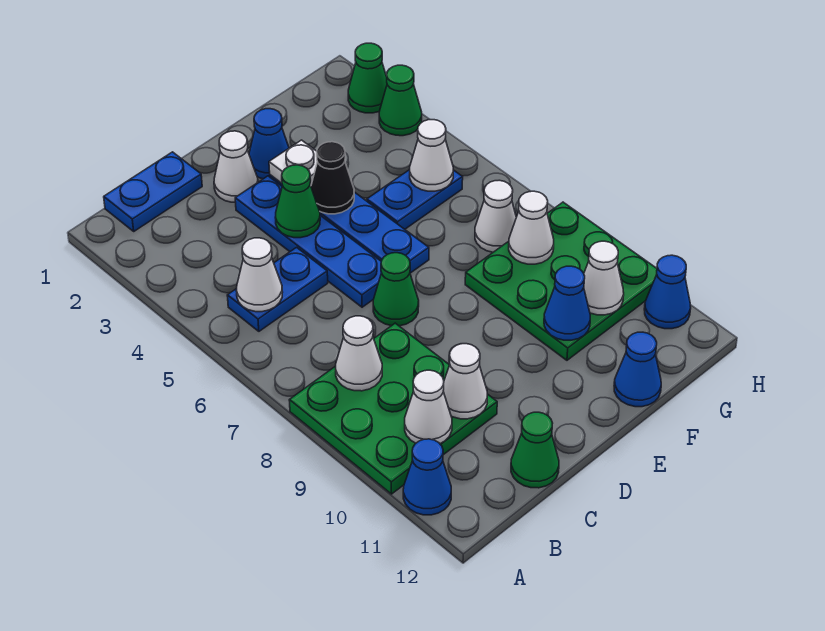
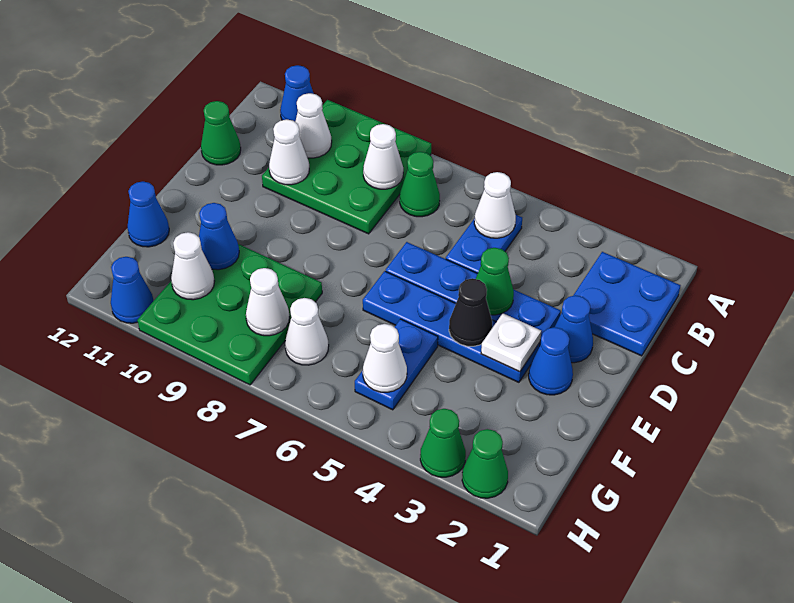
blue 1x2 plate [104,152,202,231] -> blue 2x2 plate [573,252,681,356]
white 1x1 cone [214,131,258,202] -> blue 1x1 cone [555,295,593,363]
green 1x1 cone [373,253,419,326] -> green 1x1 cone moved to [400,152,440,217]

